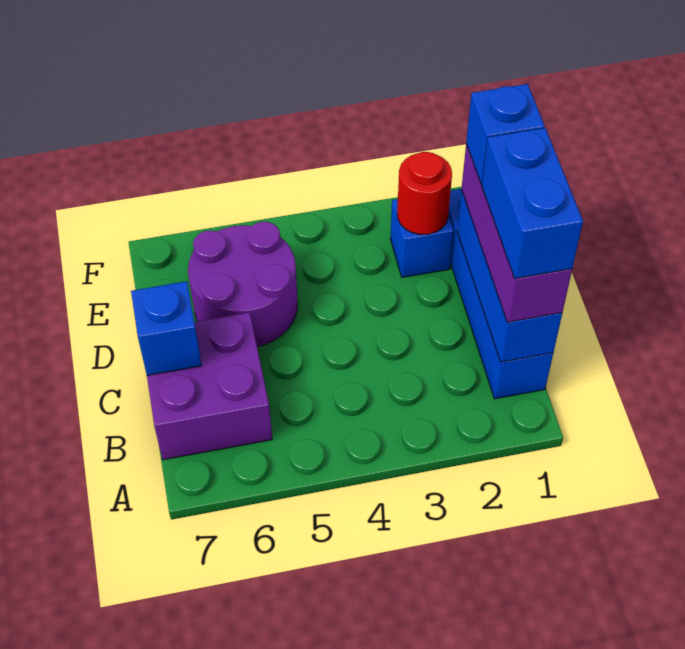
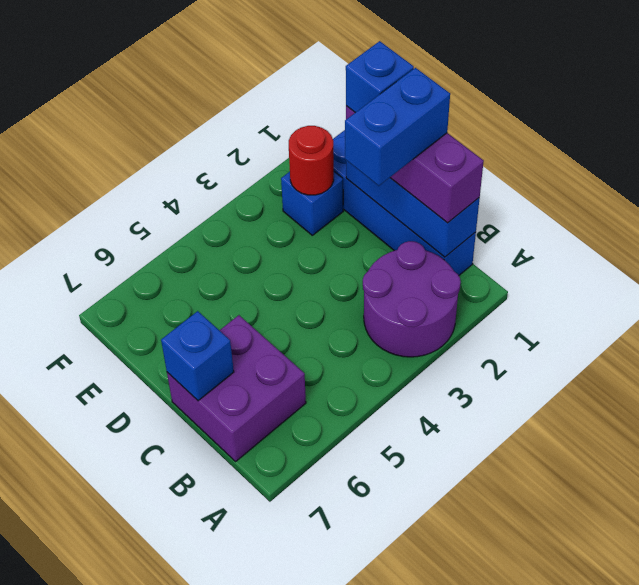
blue 1x2 brick [482,128,583,278] -> blue 1x2 brick turned to [345,68,450,186]
purple 2x2 round brick [188,222,298,347] -> purple 2x2 round brick moved to [363,241,461,357]

